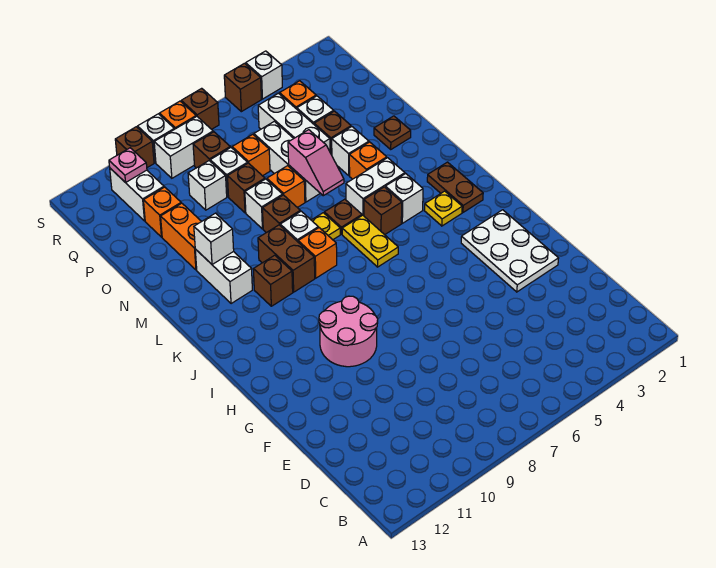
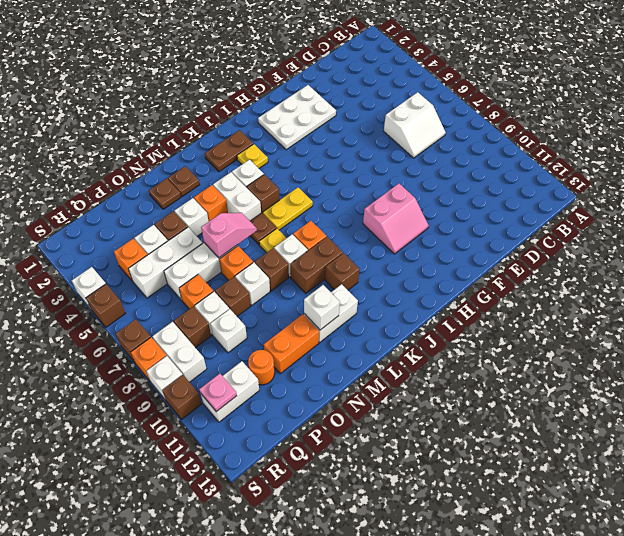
none -> white 2x2 slope [384,92,445,158]
pink 2x2 round brick [319,296,378,367] -> pink 2x2 slope [363,183,429,254]
none -> brown 1x1 plate [168,166,200,197]
orange 1x1 brick [143,187,181,237] -> orange 1x1 round brick [248,350,274,385]

